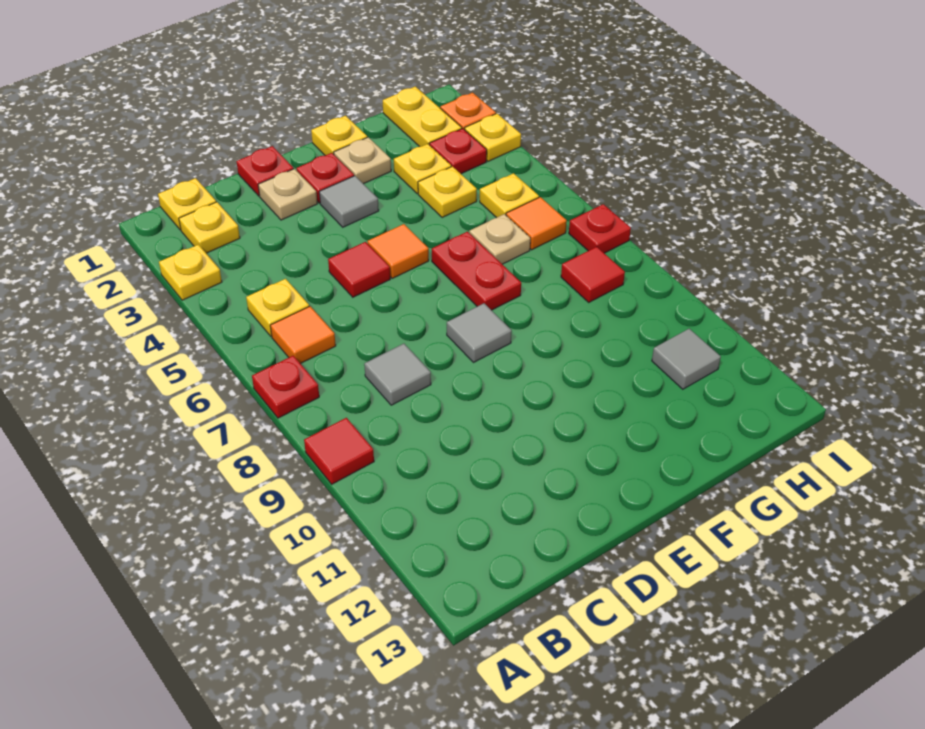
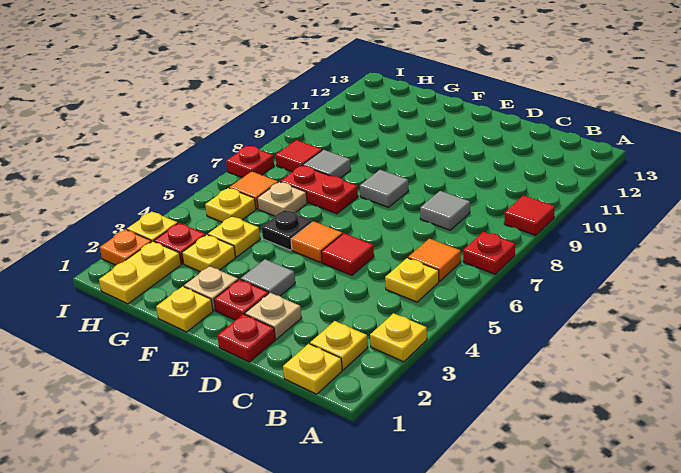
none -> black 1x1 plate [262,210,312,250]
red 1x2 plate [432,232,521,310] -> red 1x2 plate turned to [280,166,358,214]
grey 1x1 tile [652,329,721,389] -> grey 1x1 tile moved to [303,150,351,178]

